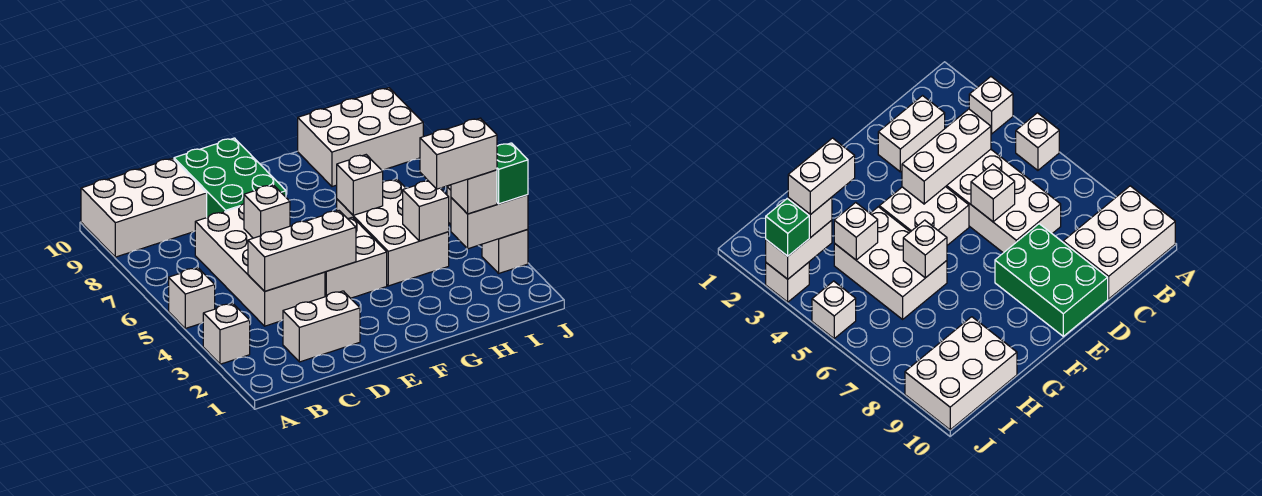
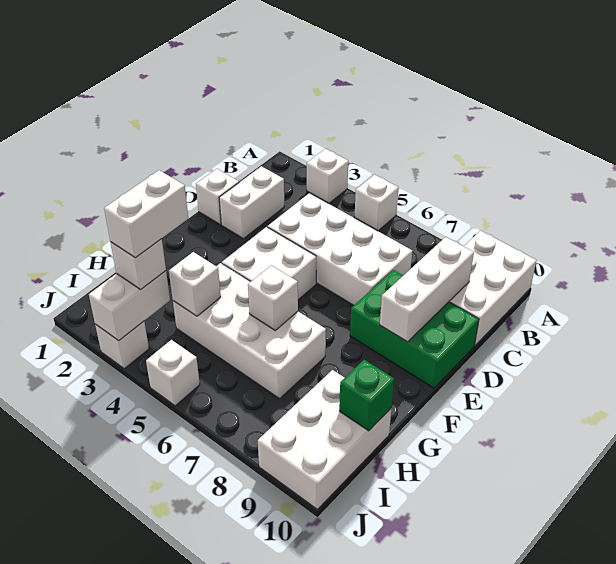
white 1x3 brick [248,211,356,291] -> white 1x3 brick moved to [380,237,474,342]
white 1x1 brick [244,185,290,238] -> white 1x1 brick moved to [196,169,239,224]
white 2x3 brick [337,179,449,286] -> white 2x4 brick [173,263,326,399]
green 1x1 brick [497,143,528,204] -> green 1x1 brick moved to [339,360,394,431]

